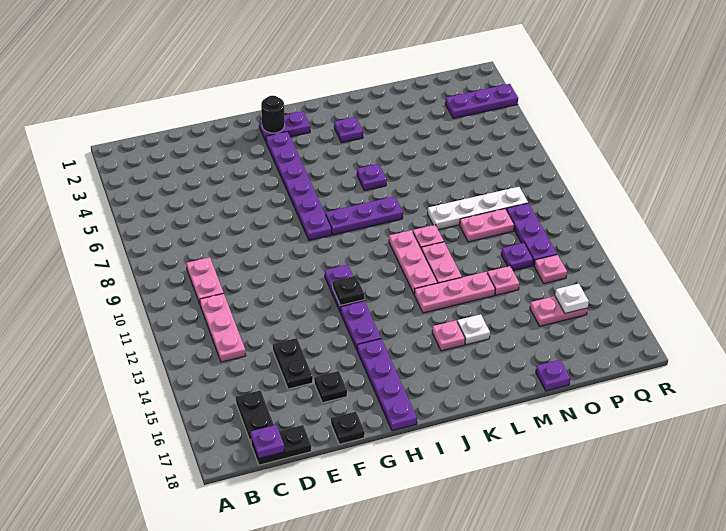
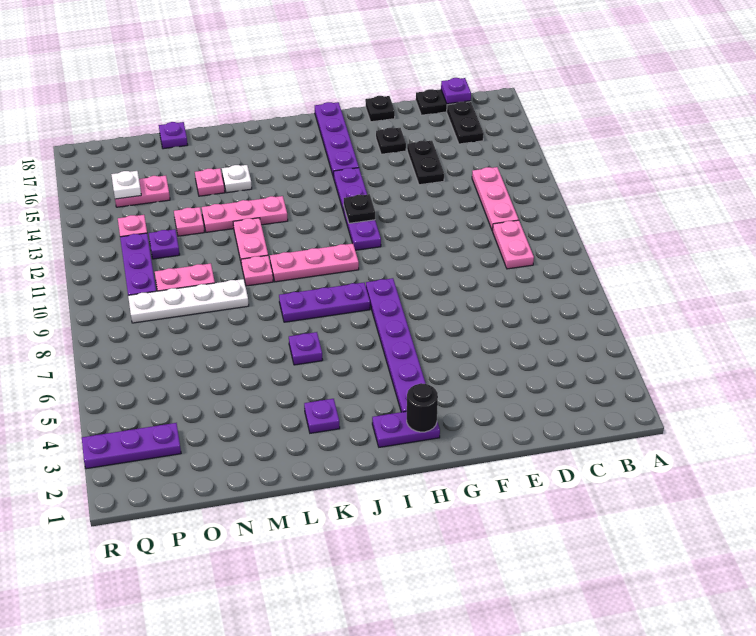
pink 1x3 plate [389,230,438,294] -> pink 1x3 plate turned to [270,244,359,282]
pink 1x1 plate [432,321,465,351] -> pink 1x1 plate moved to [195,168,225,196]

